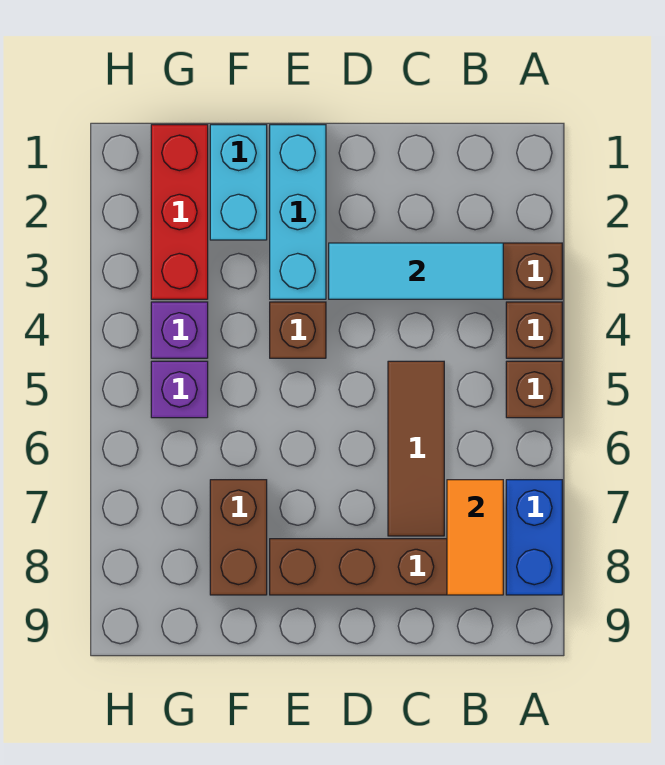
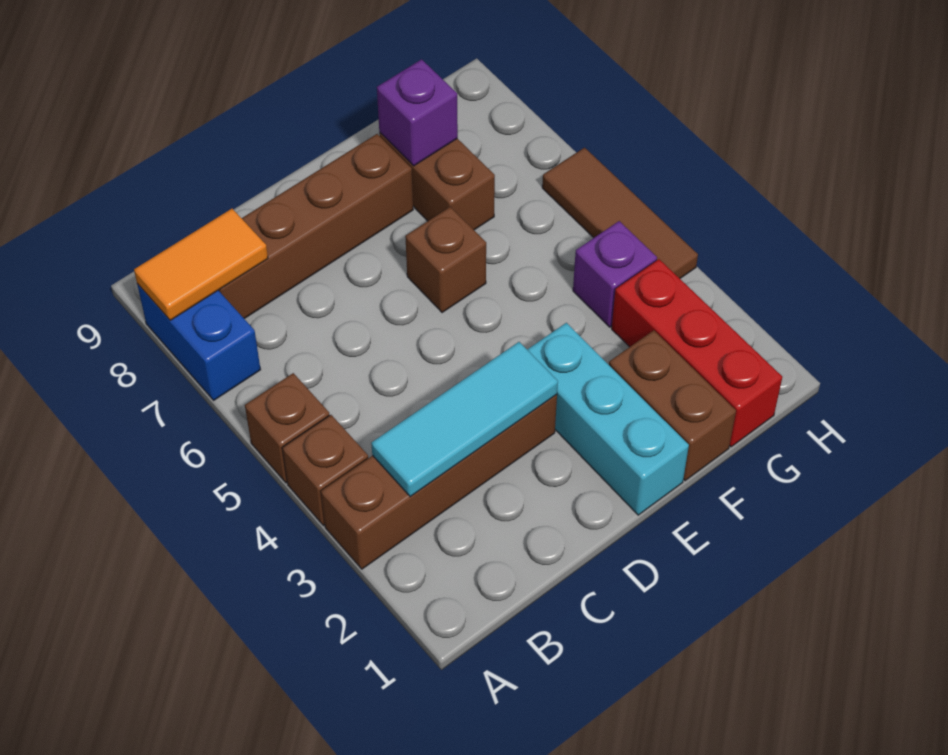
orange 1x2 tile [447,480,503,595] -> orange 1x2 tile turned to [134,209,268,320]
brown 1x3 tile [388,361,444,536] -> brown 1x3 tile moved to [542,148,698,278]
brown 1x1 brick [270,302,326,358] -> brown 1x1 brick moved to [405,207,486,313]
cyan 1x2 brick [210,125,267,240] -> brown 1x2 brick [609,330,736,481]
purple 1x1 brick [151,361,208,418] -> purple 1x1 brick moved to [377,59,458,166]

